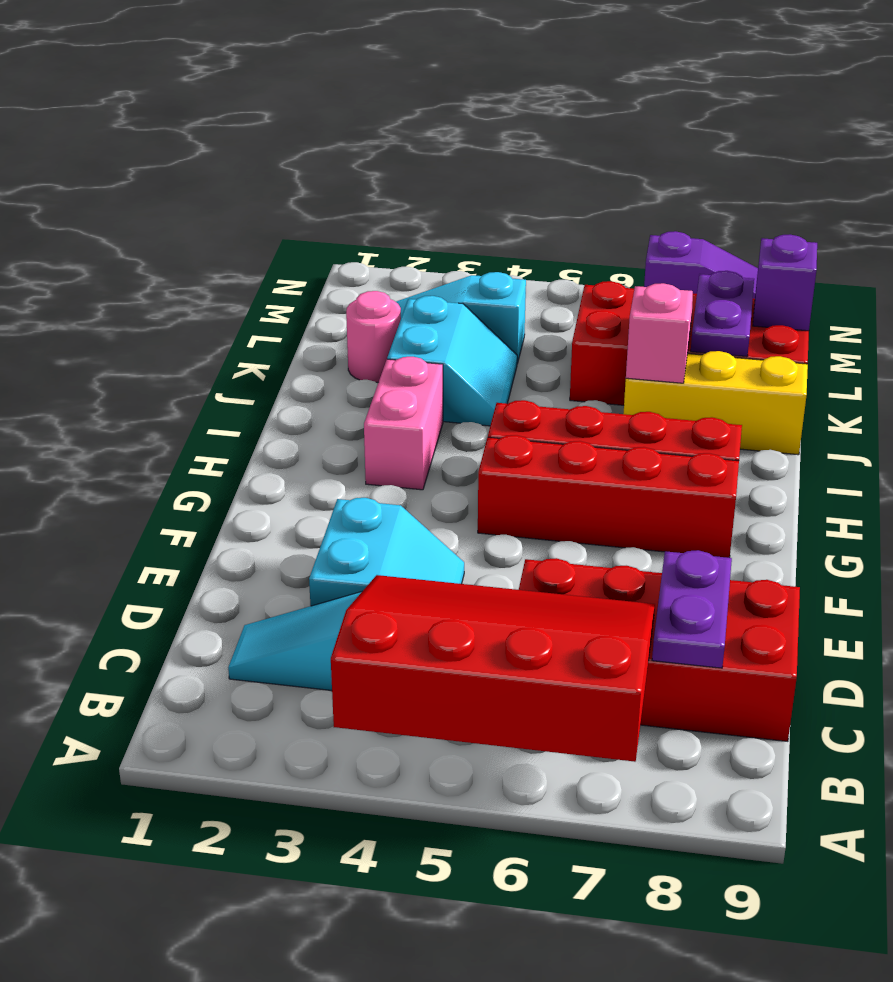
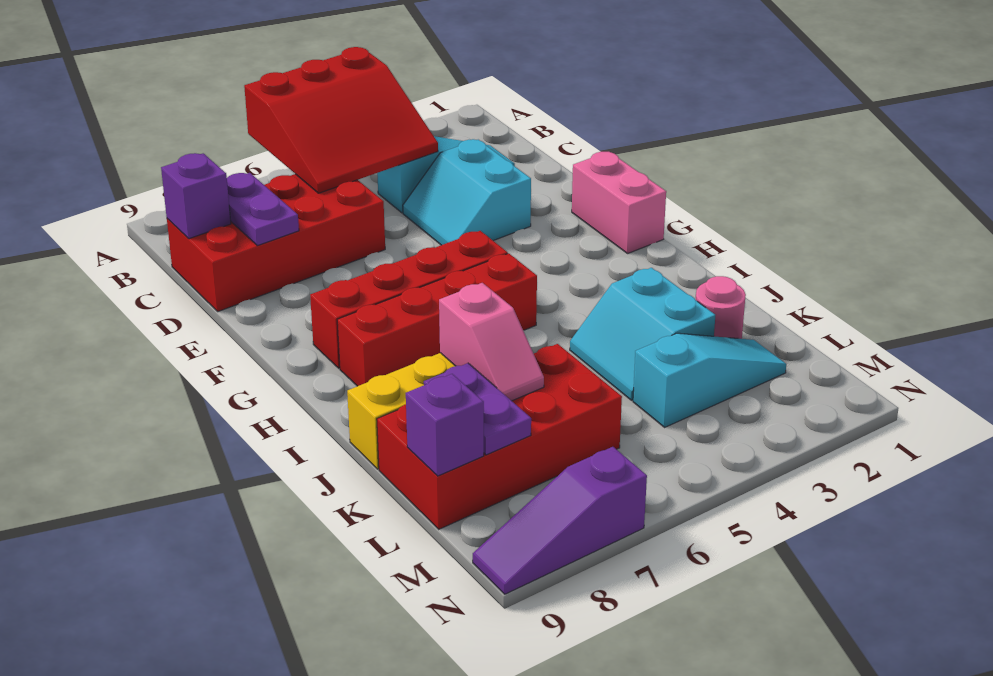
red 3x4 slope [331,575,655,762] -> red 3x3 slope [244,47,438,193]
none -> purple 1x1 brick [161,153,231,239]
pink 1x2 brick [364,357,443,490] -> pink 1x2 brick moved to [572,152,666,253]

